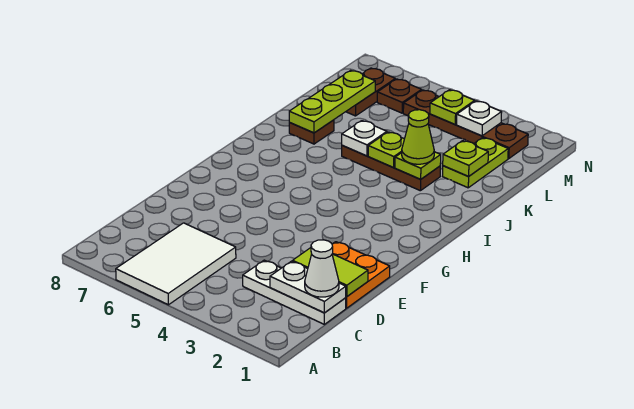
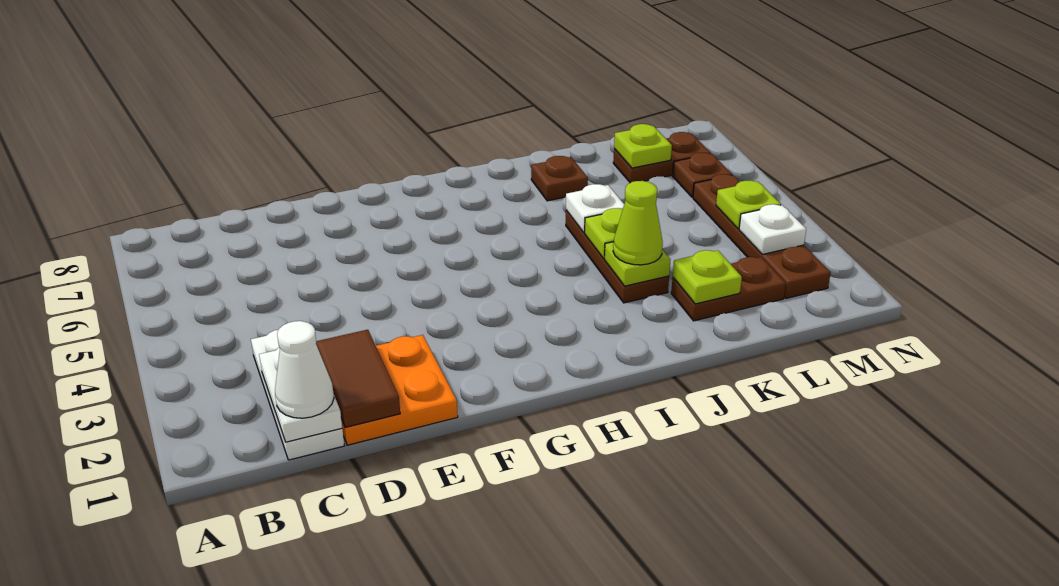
white 2x3 tile [116,223,236,305] -> none
lime 1x2 tile [293,248,368,297] -> brown 1x2 tile [316,330,400,427]
lime 1x3 plate [289,70,375,133] -> lime 1x1 plate [614,124,672,168]
lime 1x2 plate [442,138,508,188] -> brown 1x2 plate [671,257,786,321]

